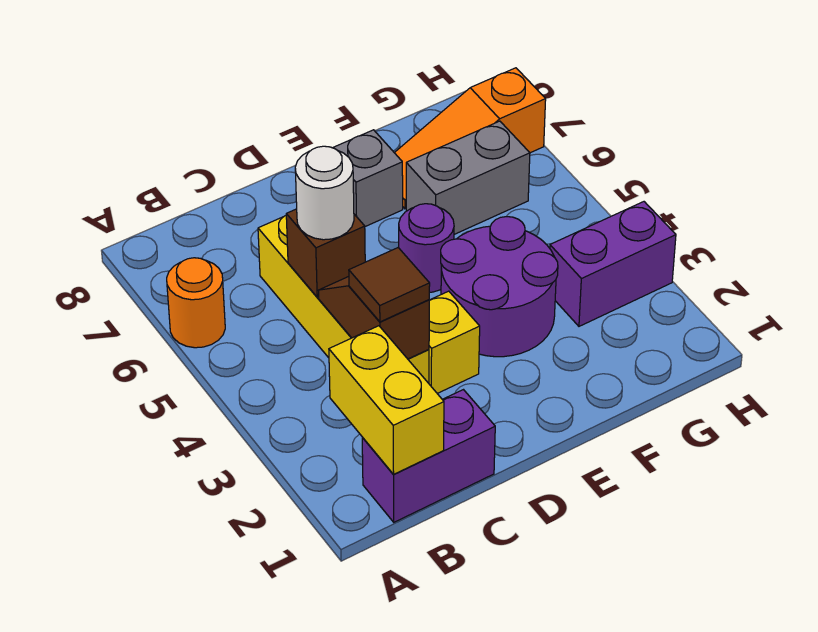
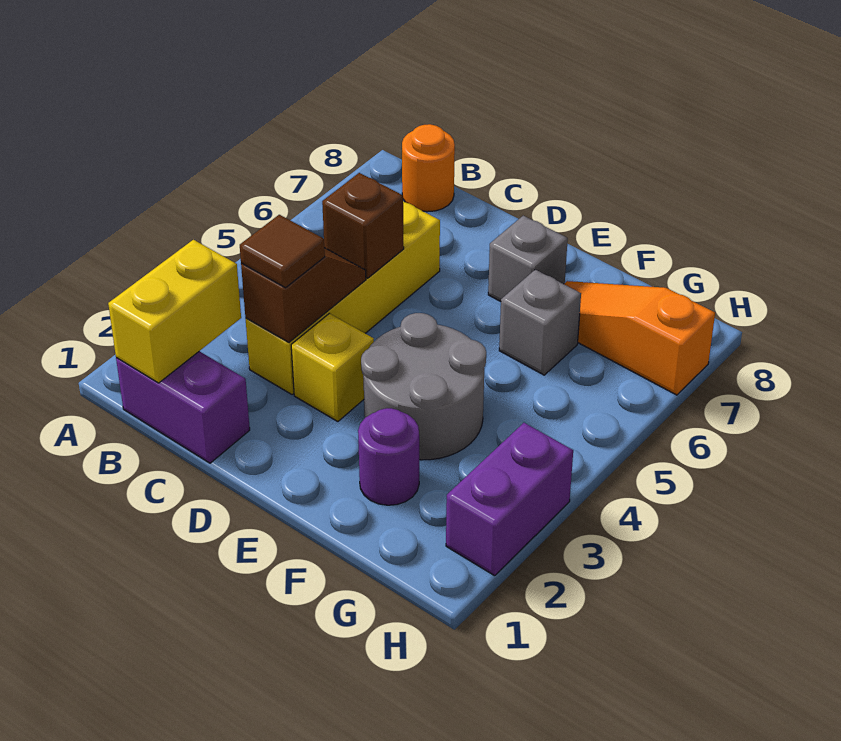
orange 1x1 round brick [167,258,225,348] -> orange 1x1 round brick moved to [402,124,455,212]
white 1x1 round brick [295,146,354,240] -> none
purple 2x2 round brick [441,217,558,357] -> grey 2x2 round brick [361,313,486,460]
purple 1x1 round brick [399,204,454,292] -> purple 1x1 round brick moved to [358,408,419,505]
grey 1x2 brick [406,121,530,234] -> grey 1x1 brick [499,270,581,375]
purple 1x2 brick [550,202,676,326] -> purple 1x2 brick turned to [446,423,573,576]

